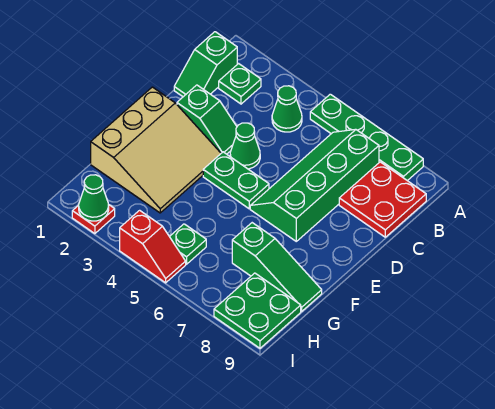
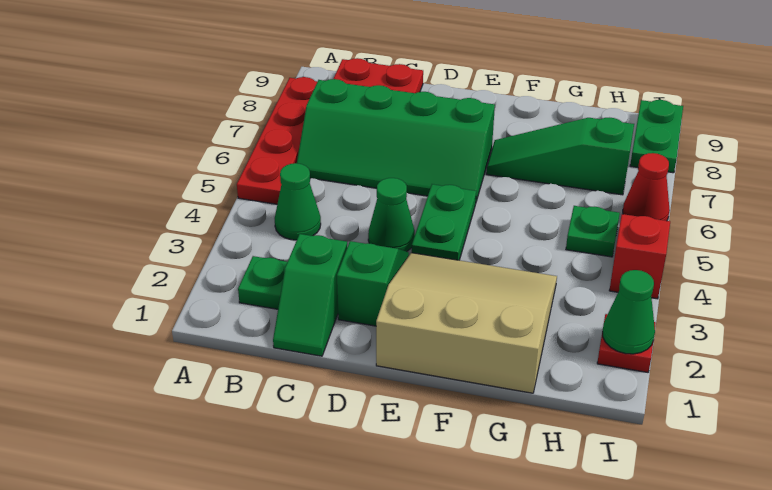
green 1x4 plate [310,94,423,181] -> red 1x4 plate [237,77,317,204]
green 1x2 slope [174,32,237,97] -> green 1x2 slope turned to [273,234,347,356]
green 1x3 slope [232,223,322,311] -> green 1x3 slope turned to [487,118,634,195]
green 2x2 plate [214,273,301,348] -> green 1x2 plate [630,100,683,173]
none -> red 1x1 cone [623,153,670,221]

